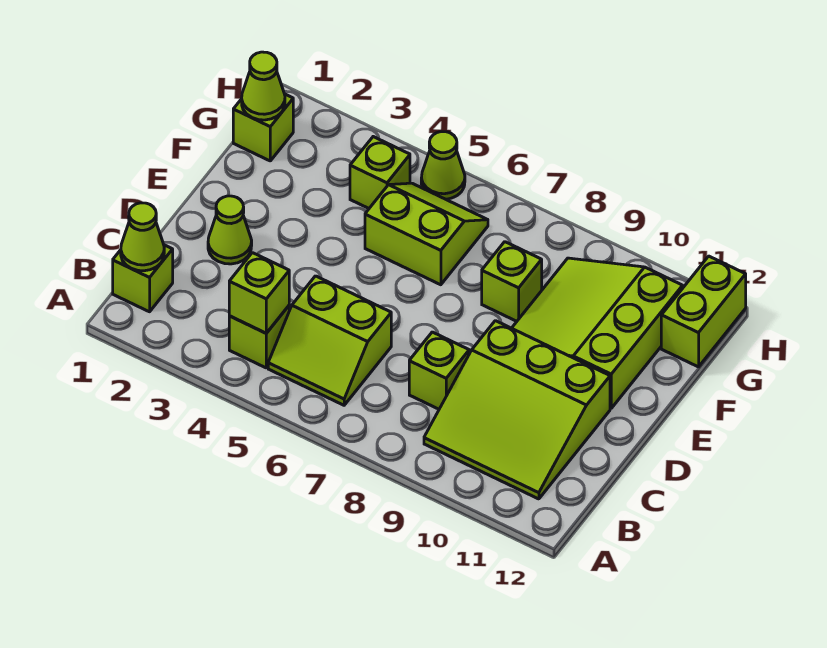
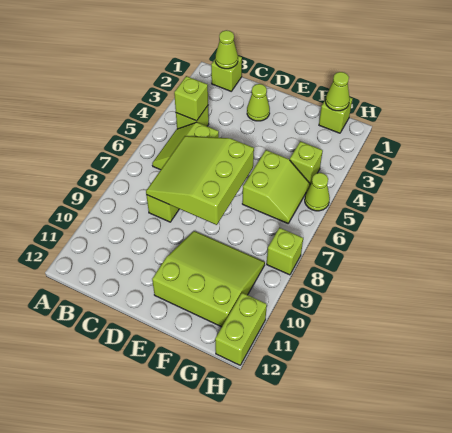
lime 3x3 slope [424,321,610,499] -> lime 3x3 slope moved to [146,136,254,225]
lime 1x1 brick [482,242,542,321] -> lime 1x1 brick moved to [267,228,303,275]
lime 1x2 brick [661,256,746,367] -> lime 1x2 brick turned to [215,293,267,365]

